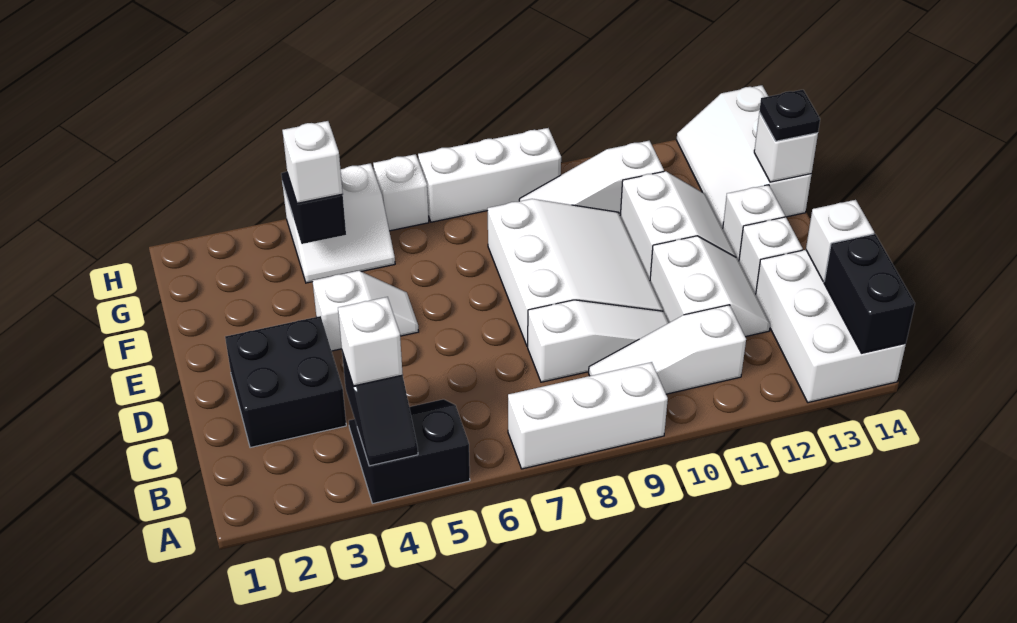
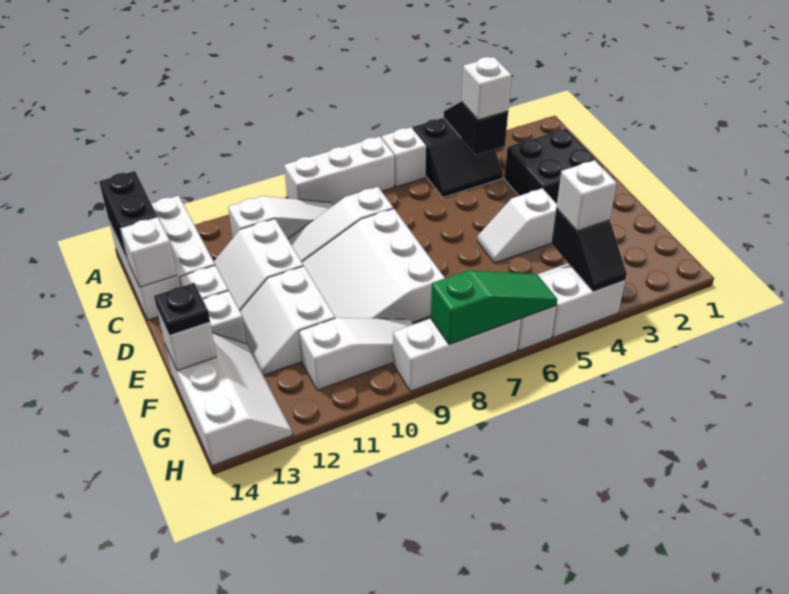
none -> white 1x1 brick [382,127,426,187]
none -> green 1x3 slope [431,270,557,345]

